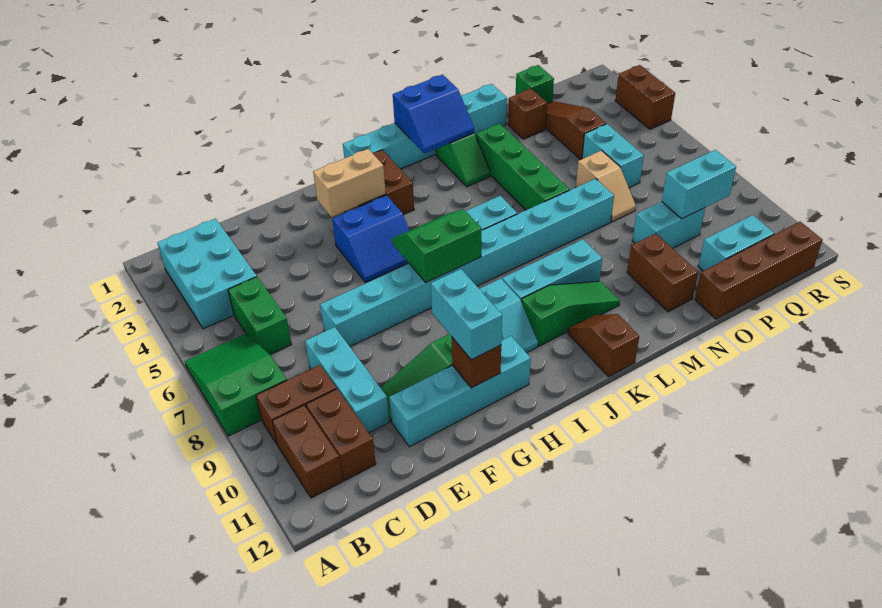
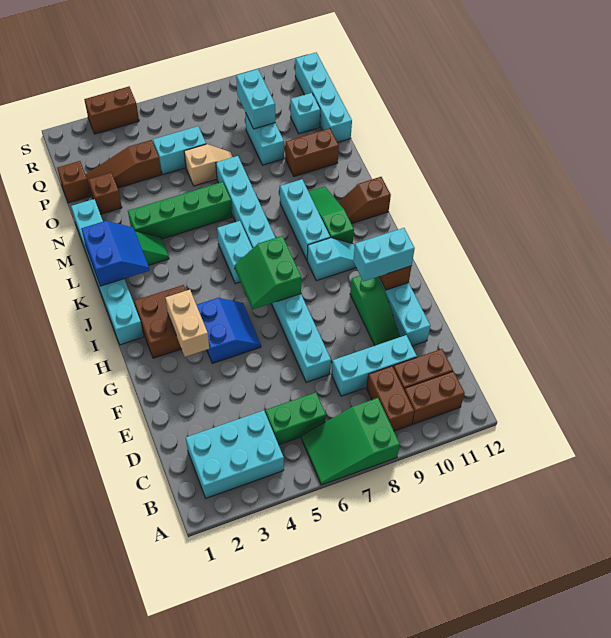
brown 1x4 brick [695,222,822,319] -> cyan 1x4 brick [295,53,352,142]
green 1x1 brick [516,65,554,104] -> brown 1x1 brick [57,161,91,203]
cyan 1x2 brick [698,215,774,271] -> cyan 1x1 brick [291,93,320,134]

